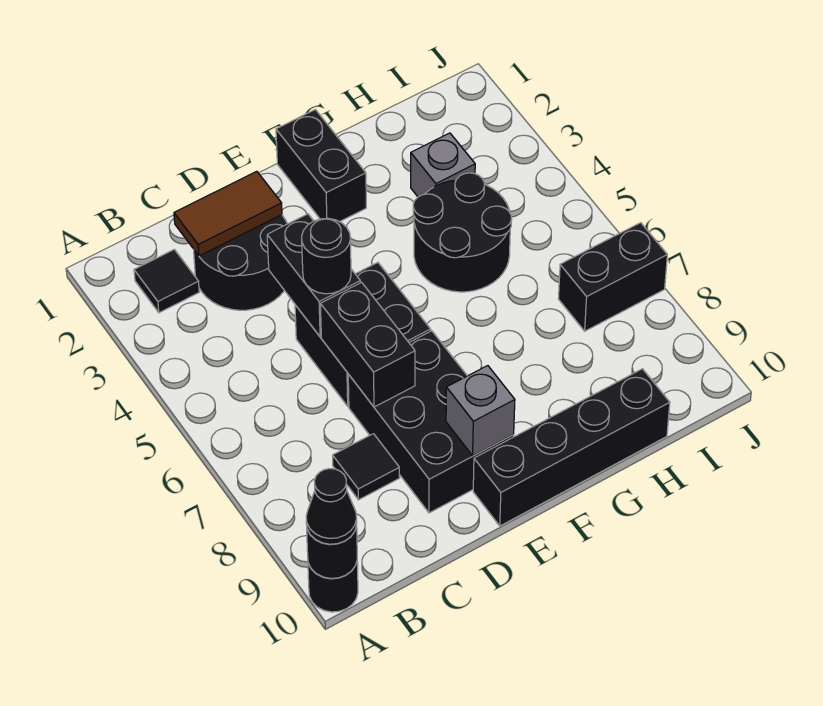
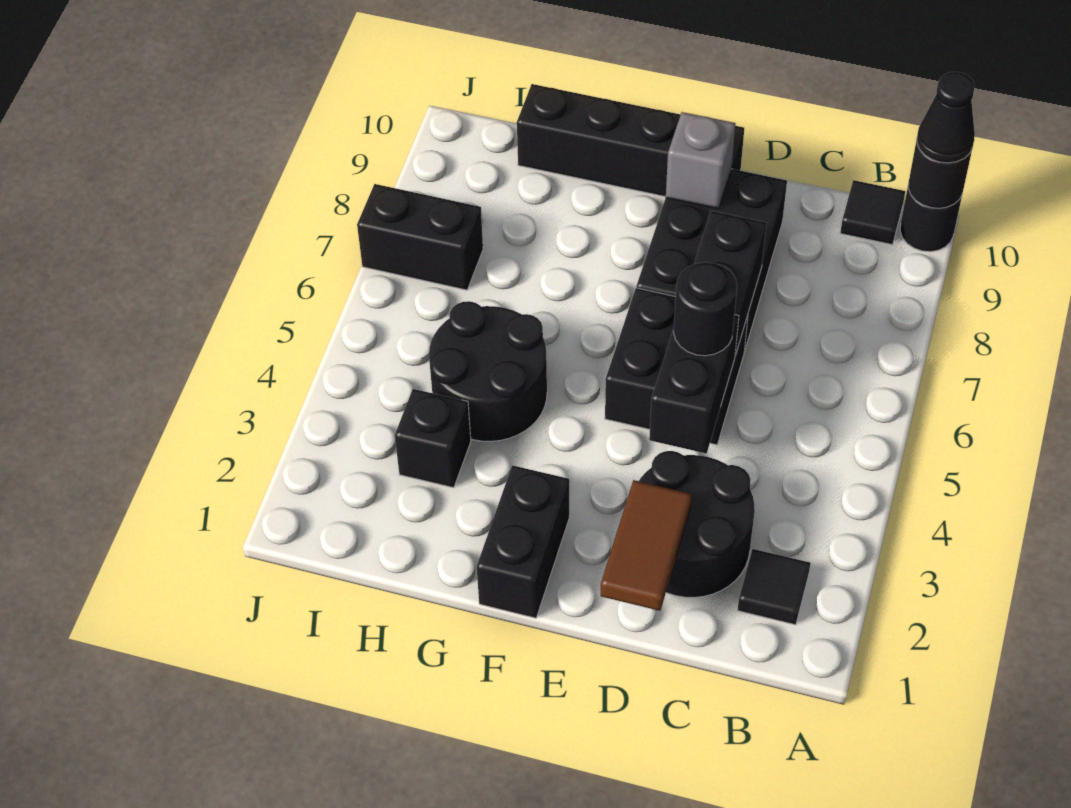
brown 1x2 tile [174,171,282,256] -> brown 1x2 tile turned to [601,480,692,611]
black 1x1 tile [333,434,400,500] -> black 1x1 tile moved to [840,180,905,245]
grey 1x1 brick [411,133,475,197] -> black 1x1 brick [395,389,471,488]

